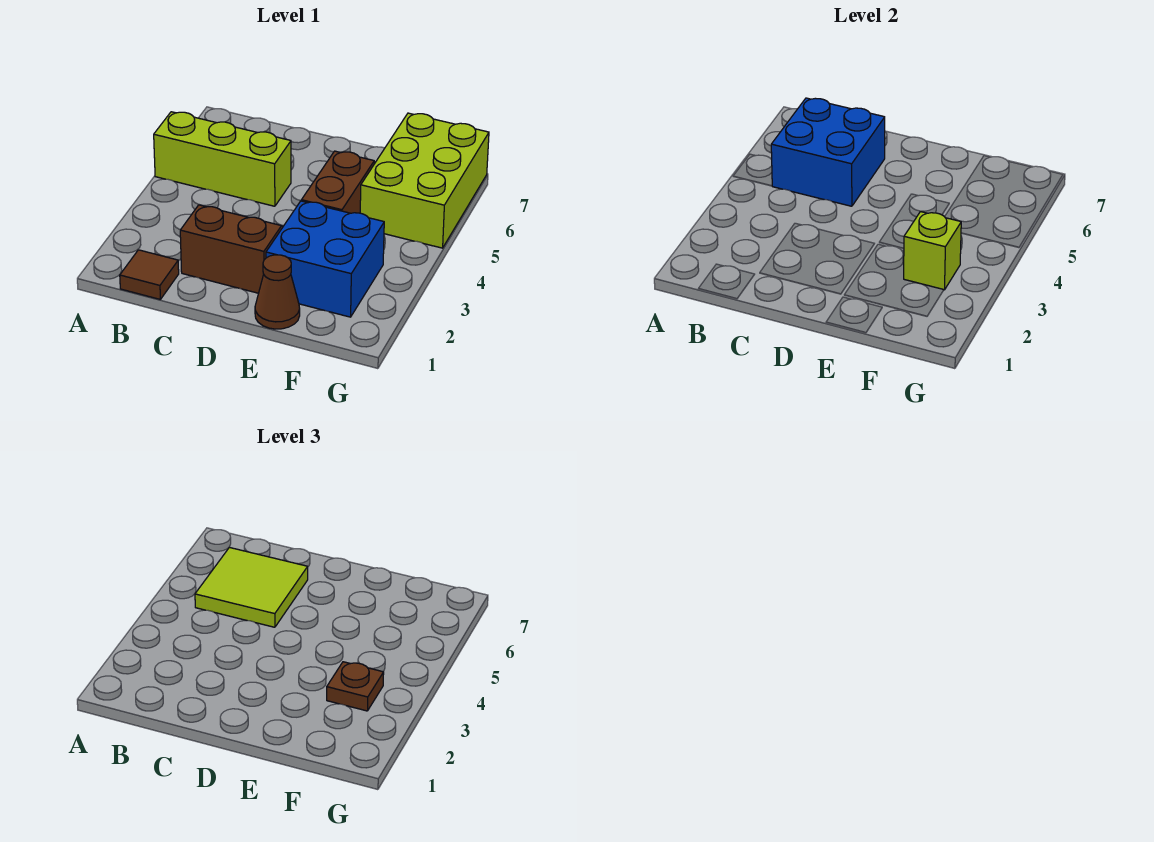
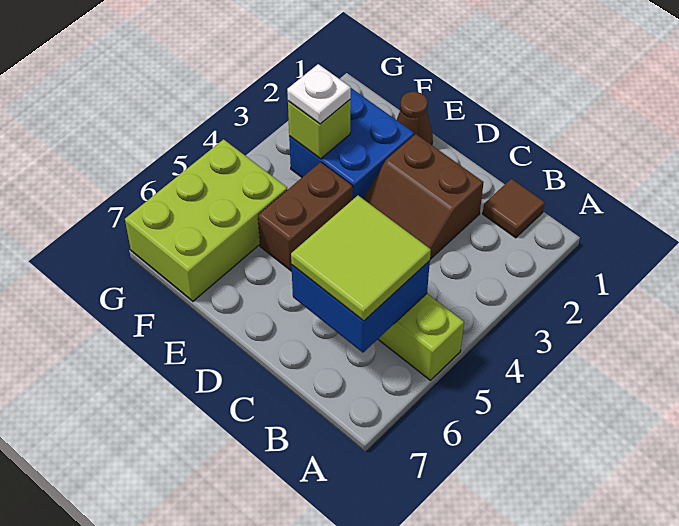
brown 1x1 plate [327,662,384,711] -> white 1x1 plate [287,64,351,124]

